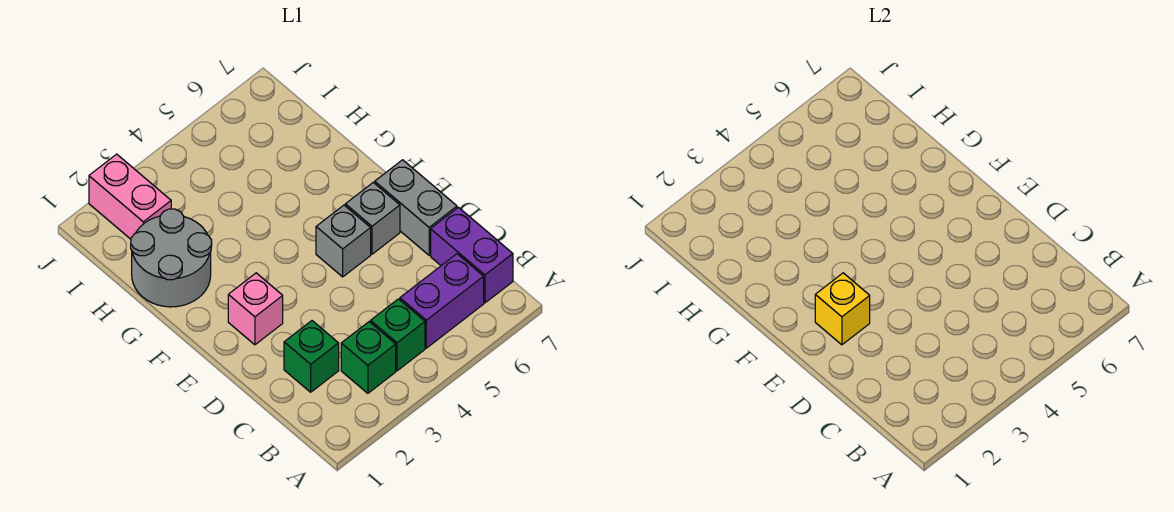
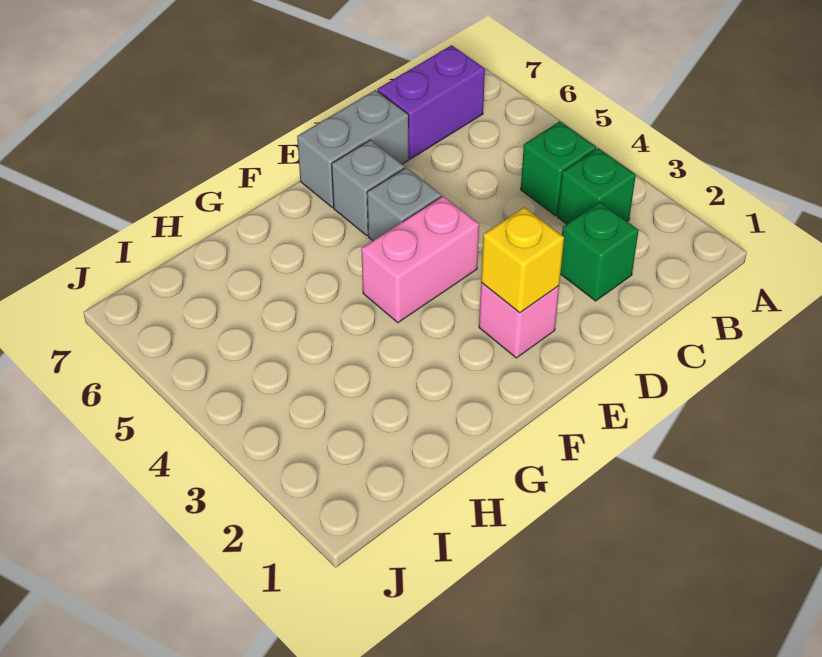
purple 1x2 brick [400,254,484,348] -> none
grey 2x2 round brick [131,209,212,307] -> none
pink 1x2 brick [89,154,171,239] -> pink 1x2 brick moved to [361,196,479,323]

